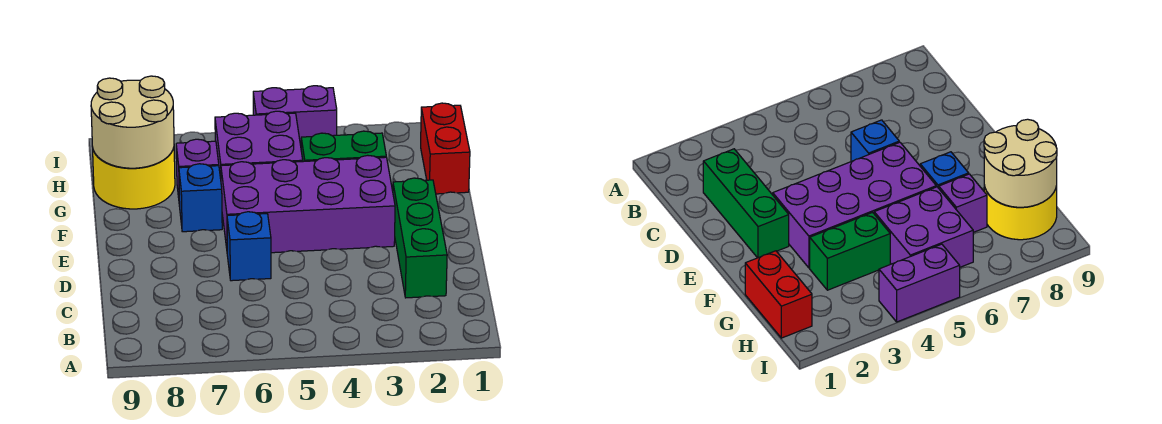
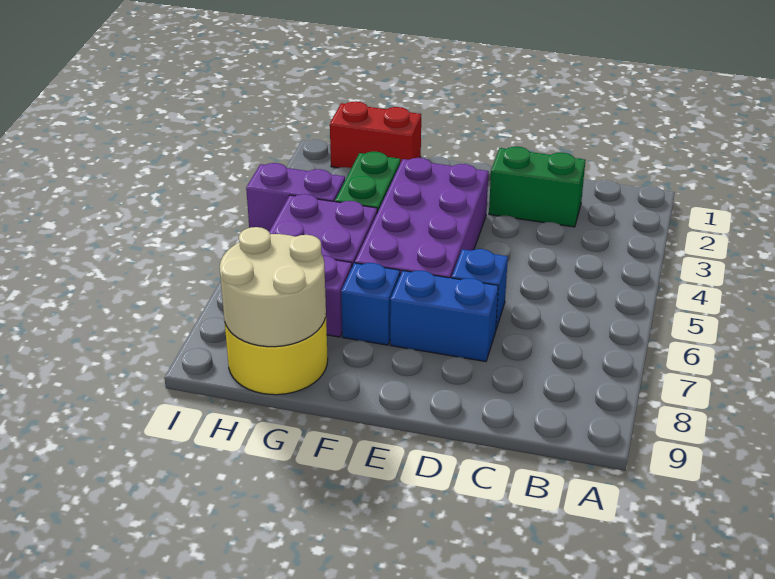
green 1x3 brick [393,178,447,298] -> green 1x2 brick [489,146,585,227]
none -> blue 1x2 brick [390,270,498,362]
purple 1x2 brick [253,86,337,145] -> purple 1x2 brick turned to [246,163,345,231]

